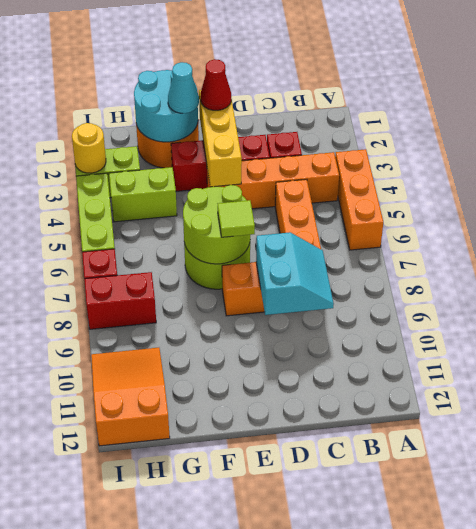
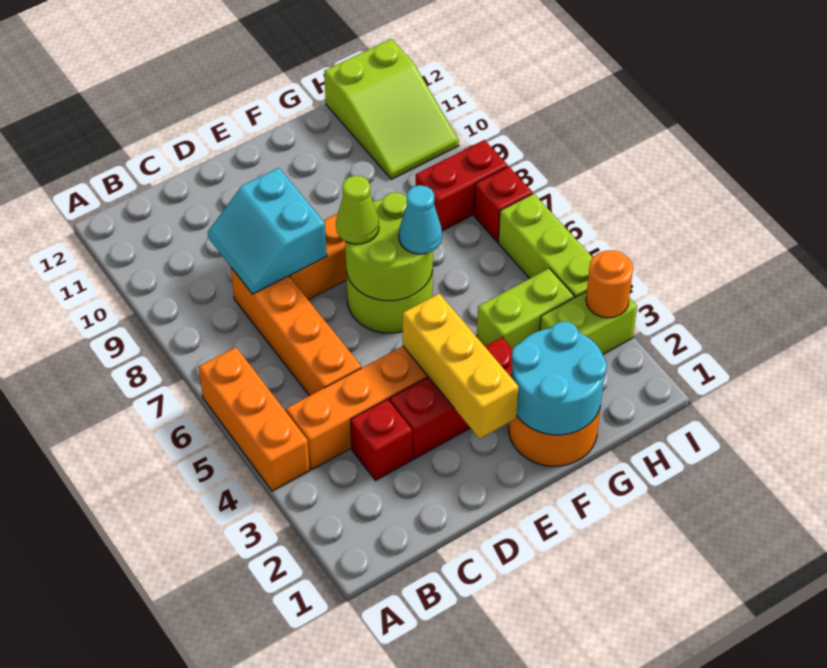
red 1x1 cone [200,59,231,110] -> none
lime 1x1 tile [218,200,255,237] -> lime 1x1 cone [336,176,379,244]
cyan 1x1 cone [168,62,199,113] -> cyan 1x1 cone moved to [399,185,442,254]
orange 2x3 slope [91,348,170,446] -> lime 2x3 slope [324,39,459,179]
yellow 1x1 round brick [72,123,106,173] -> orange 1x1 round brick [586,250,633,318]

